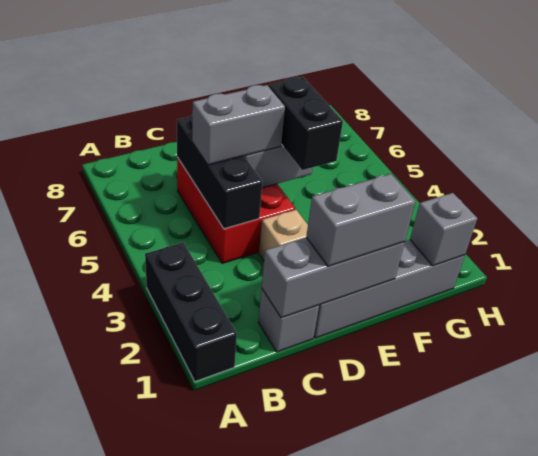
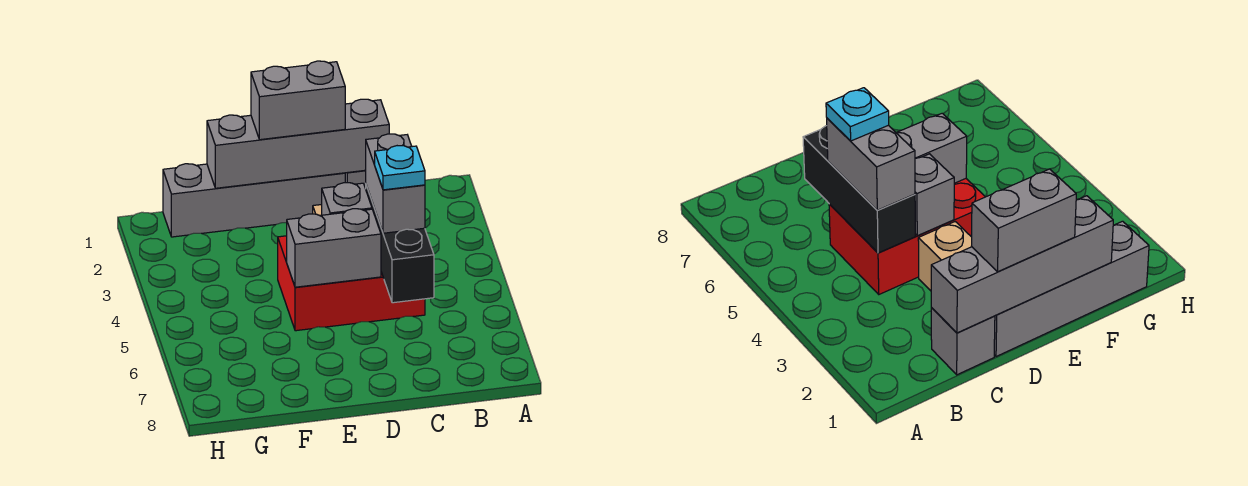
black 1x3 brick [145,242,237,381] -> none
grey 1x3 brick [262,238,405,318] -> grey 1x4 brick [207,99,389,188]
red 2x3 brick [177,158,295,263] -> red 2x3 brick turned to [278,236,425,331]
grey 1x2 brick [192,85,285,165] -> grey 1x2 brick turned to [366,134,425,233]
none -> cyan 1x1 plate [375,146,425,190]
black 1x2 brick [269,77,343,170] -> none
grey 1x1 brick [410,193,477,266] -> grey 1x1 brick moved to [322,183,372,215]

